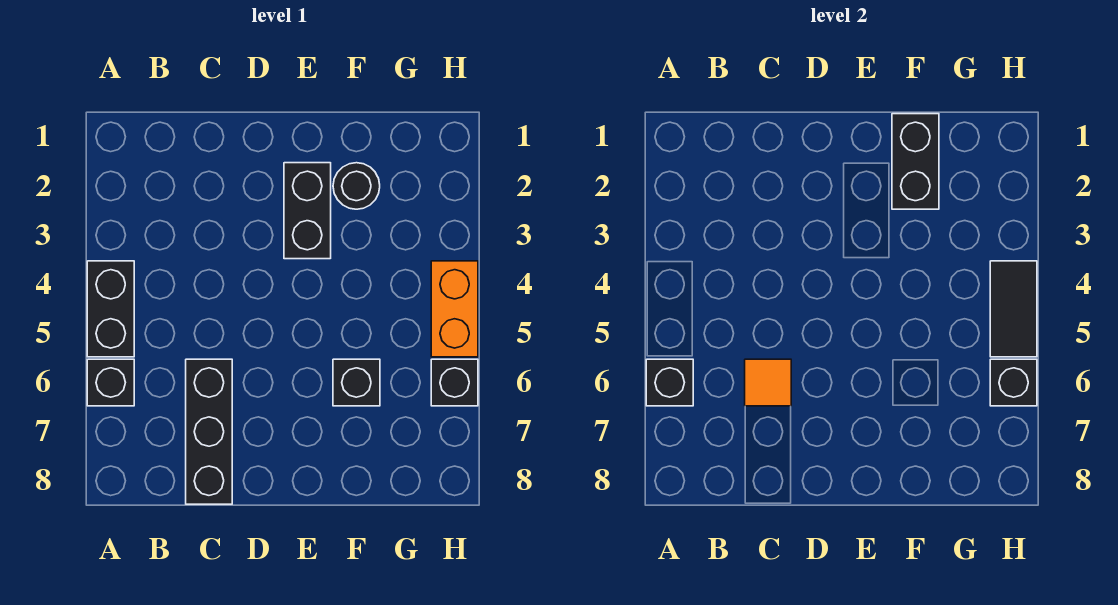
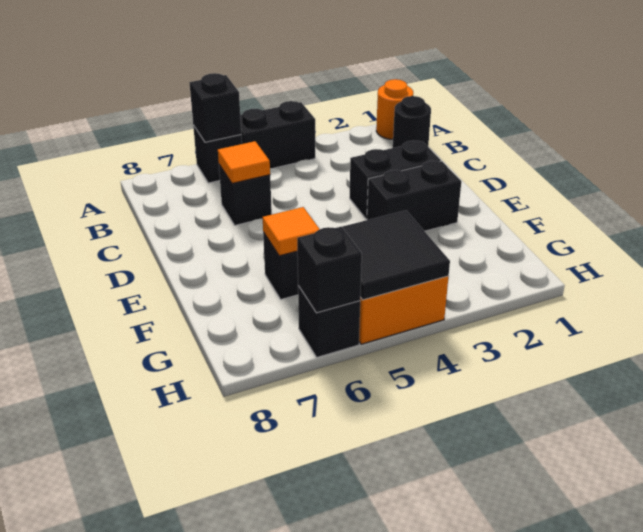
none -> orange 1x1 round brick [376,79,413,139]
black 1x3 brick [186,359,232,504] -> black 1x1 brick [219,165,272,225]
black 1x2 brick [892,114,939,209] -> black 1x2 brick moved to [350,141,441,219]
black 1x1 round brick [333,163,380,209] -> black 1x1 round brick moved to [393,96,431,148]
none -> orange 1x1 tile [263,207,320,256]
black 1x2 tile [990,261,1037,357] -> black 2x2 tile [342,210,450,300]

